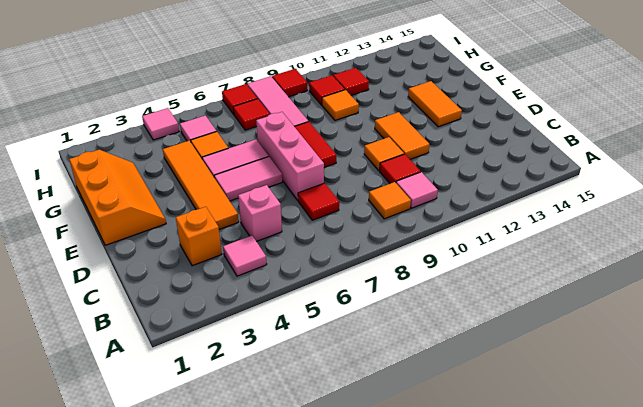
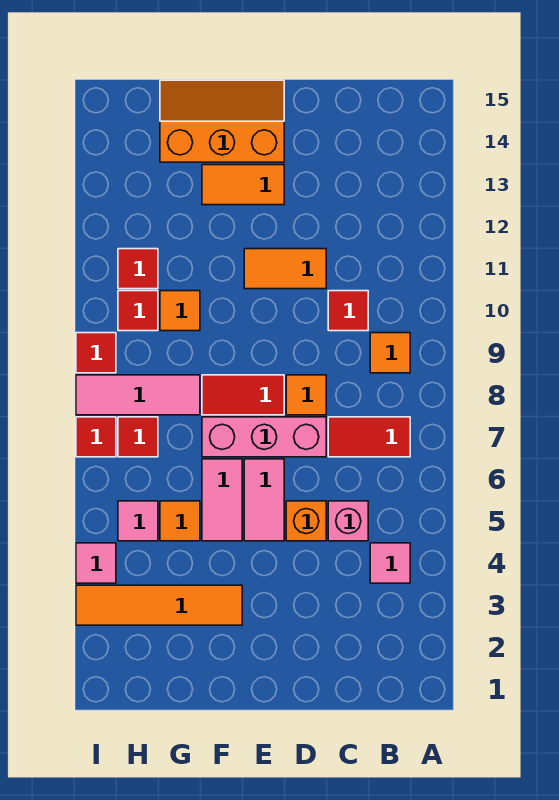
pink 1x1 tile [396,172,438,208] -> none
orange 1x1 brick [176,207,222,266] -> orange 1x1 brick moved to [286,501,326,541]
red 1x1 tile [298,183,339,220] -> red 1x2 tile [328,417,410,457]
orange 1x4 tile [163,141,239,229] -> orange 1x4 tile moved to [76,585,242,625]
orange 1x1 tile [364,137,404,171] -> orange 1x1 tile moved to [286,375,326,415]
orange 2x3 slope [69,150,166,245] -> orange 2x3 slope moved to [160,80,284,162]

